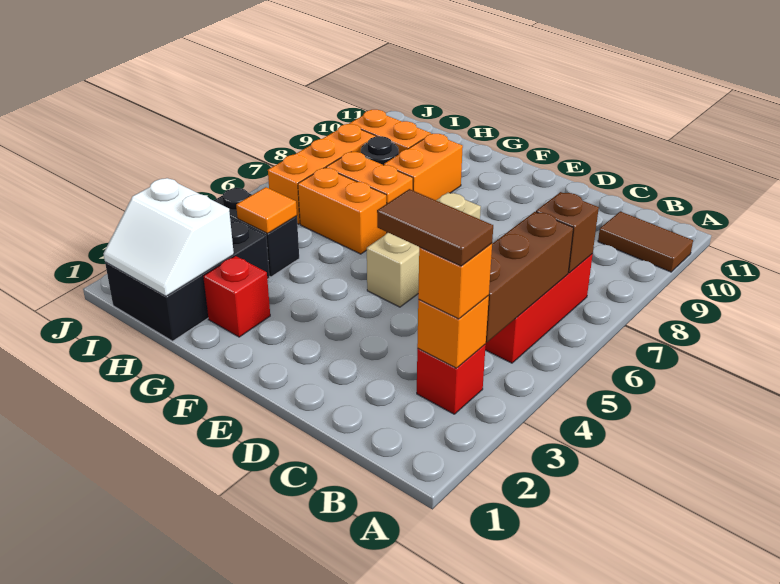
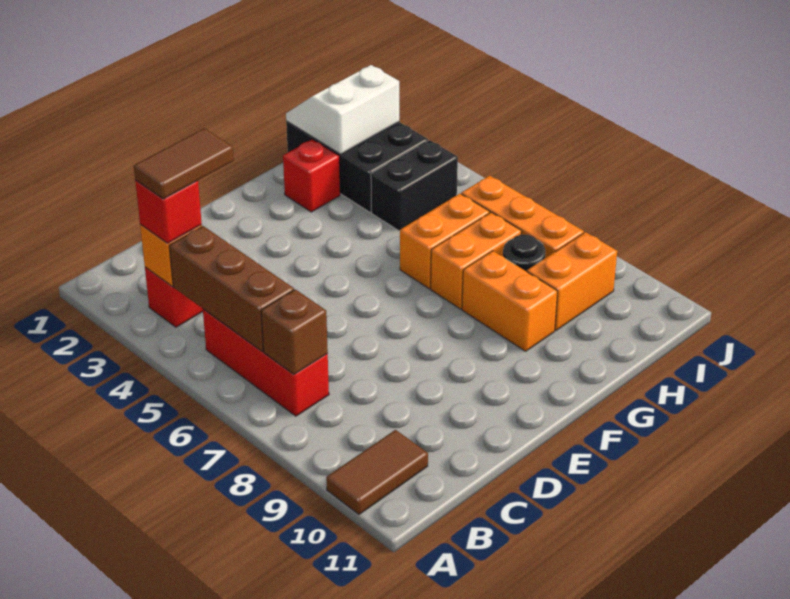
orange 1x1 brick [418,243,492,319] -> red 1x1 brick [135,180,202,243]
tan 1x3 brick [367,193,481,307] -> none
orange 1x1 tile [236,187,297,233] -> none

